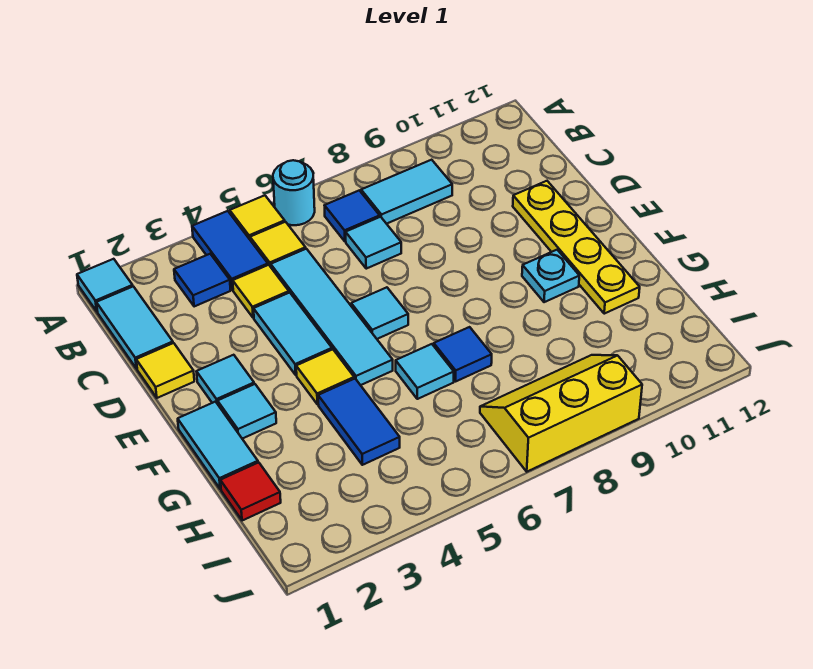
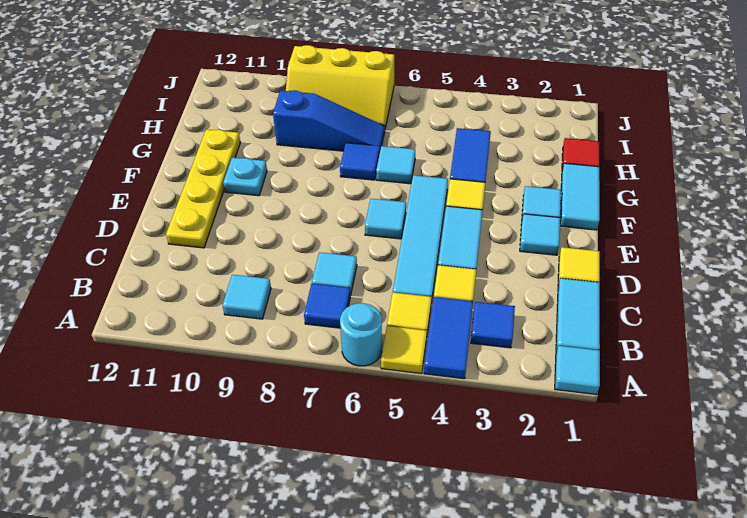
cyan 1x2 tile [361,160,452,224] -> cyan 1x1 tile [222,275,271,319]
none -> blue 1x3 slope [273,90,385,151]

